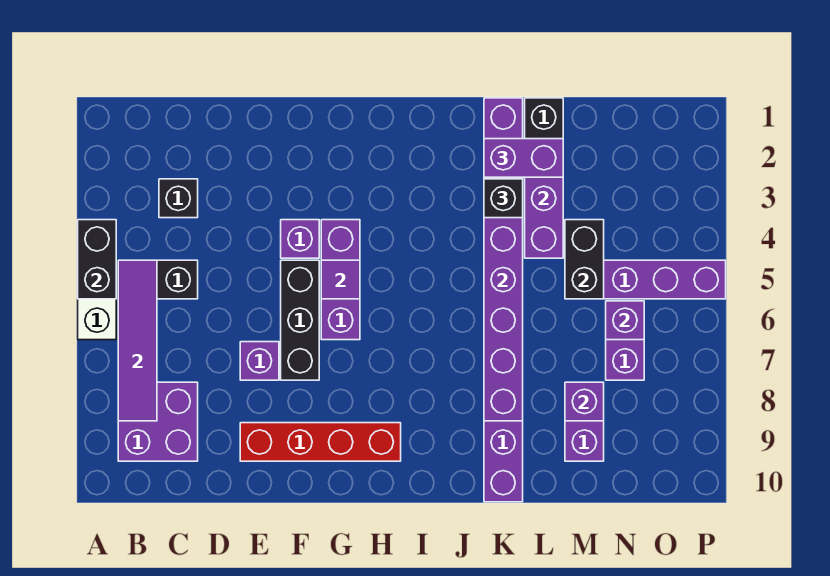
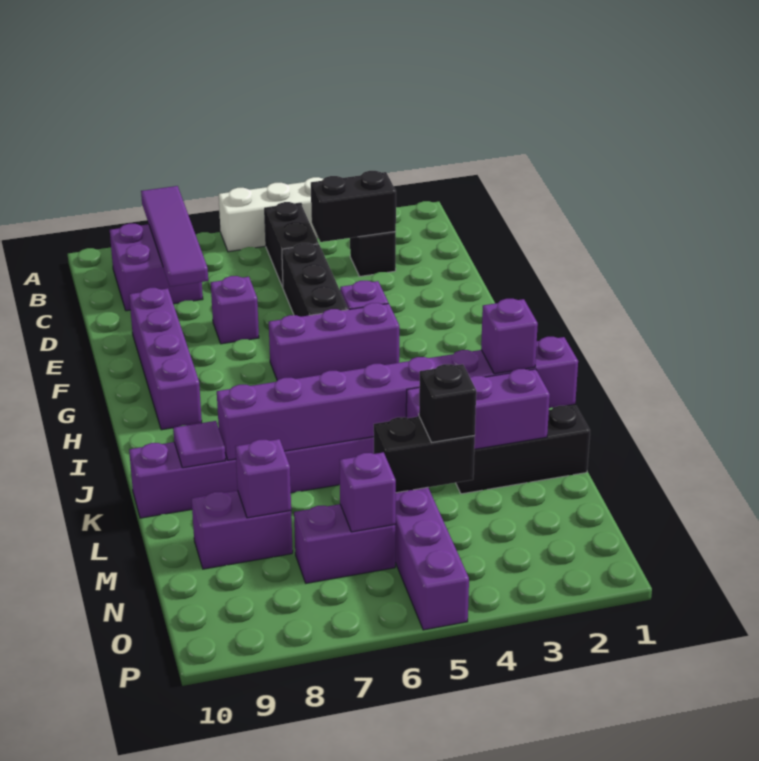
black 1x2 brick [78,220,116,299] -> black 1x2 brick moved to [311,171,396,242]
purple 1x4 tile [118,260,157,421] -> purple 1x4 tile turned to [141,186,208,286]
red 1x4 brick [240,423,401,461] -> purple 1x4 brick [129,288,202,430]
black 1x3 brick [281,260,319,380] -> black 1x3 brick turned to [282,243,348,317]
purple 1x1 tile [321,260,360,299] -> purple 1x1 tile moved to [173,421,226,468]
purple 1x2 brick [484,139,563,177] -> purple 1x1 brick [481,299,538,374]
black 1x1 brick [484,179,523,218] -> black 1x1 brick moved to [419,364,476,442]

